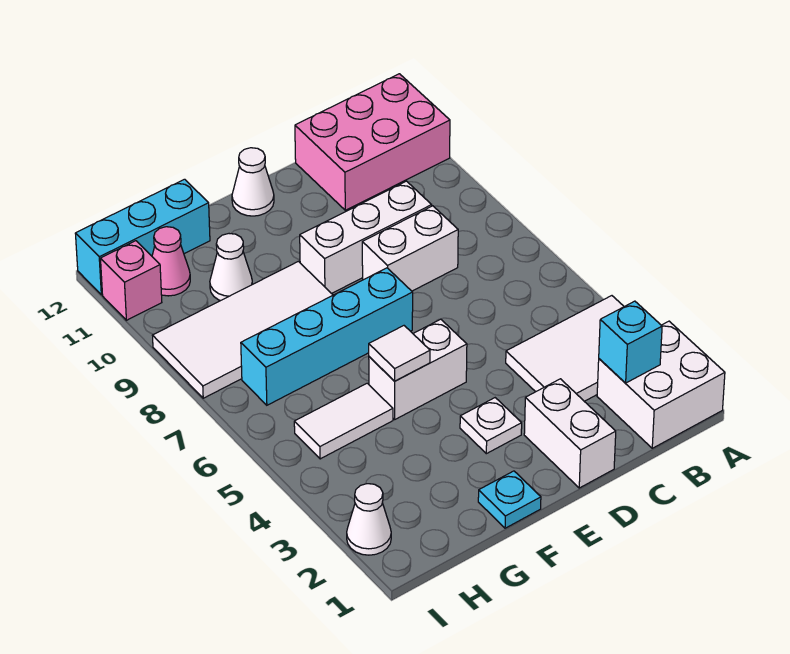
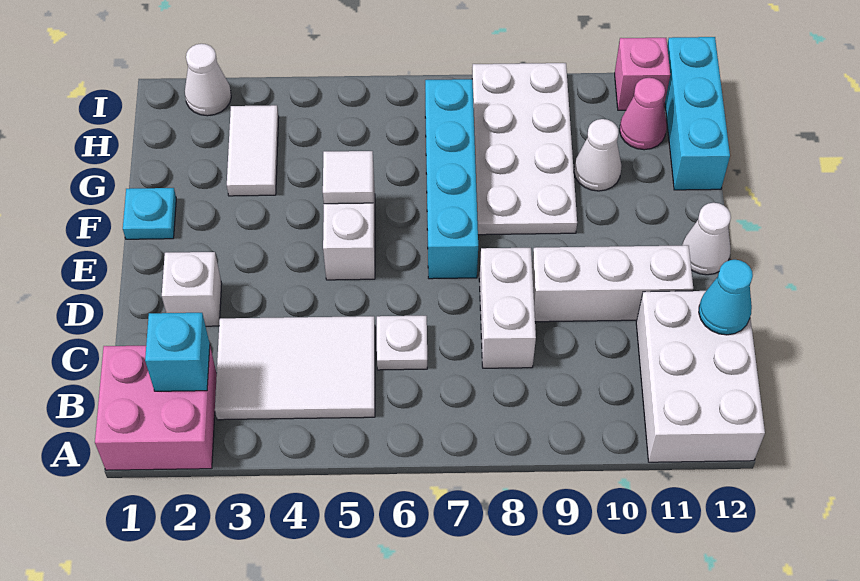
white 2x2 brick [597,321,725,448] -> pink 2x2 brick [95,346,217,470]
white 2x3 tile [506,296,624,401] -> white 2x3 tile turned to [215,316,375,420]
pink 2x3 brick [295,74,450,210] -> white 2x3 brick [636,291,765,462]
white 1x3 brick [300,181,432,294] -> white 1x3 brick turned to [532,245,693,322]
none -> cyan 1x1 cone [699,260,753,335]
white 1x2 brick [524,379,616,488] -> white 1x1 brick [162,252,222,326]
white 1x1 plate [460,398,522,454] -> white 1x1 plate moved to [377,316,427,370]
white 2x4 tile [152,261,333,398] -> white 2x4 plate [472,63,577,235]
white 1x2 tile [294,383,393,459] -> white 1x2 tile moved to [227,105,279,196]

